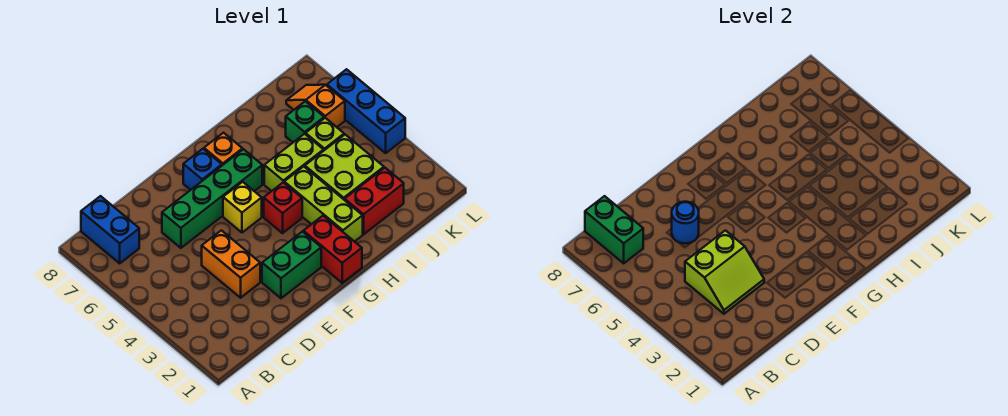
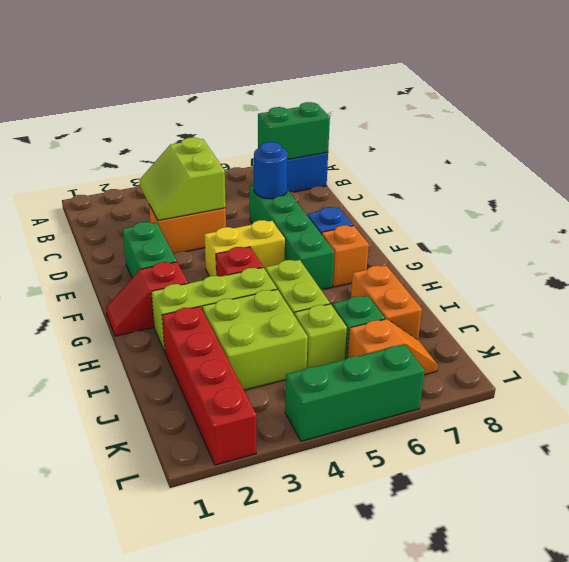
yellow 1x1 brick [223,182,262,233] -> yellow 1x2 brick [204,220,285,276]
red 1x2 brick [303,216,362,283] -> red 1x2 slope [106,262,188,336]
red 1x2 brick [345,168,404,234] -> red 1x4 brick [162,307,256,465]
none -> orange 1x2 brick [351,265,422,340]
blue 1x3 brick [327,69,405,153] -> green 1x3 brick [285,345,425,441]

